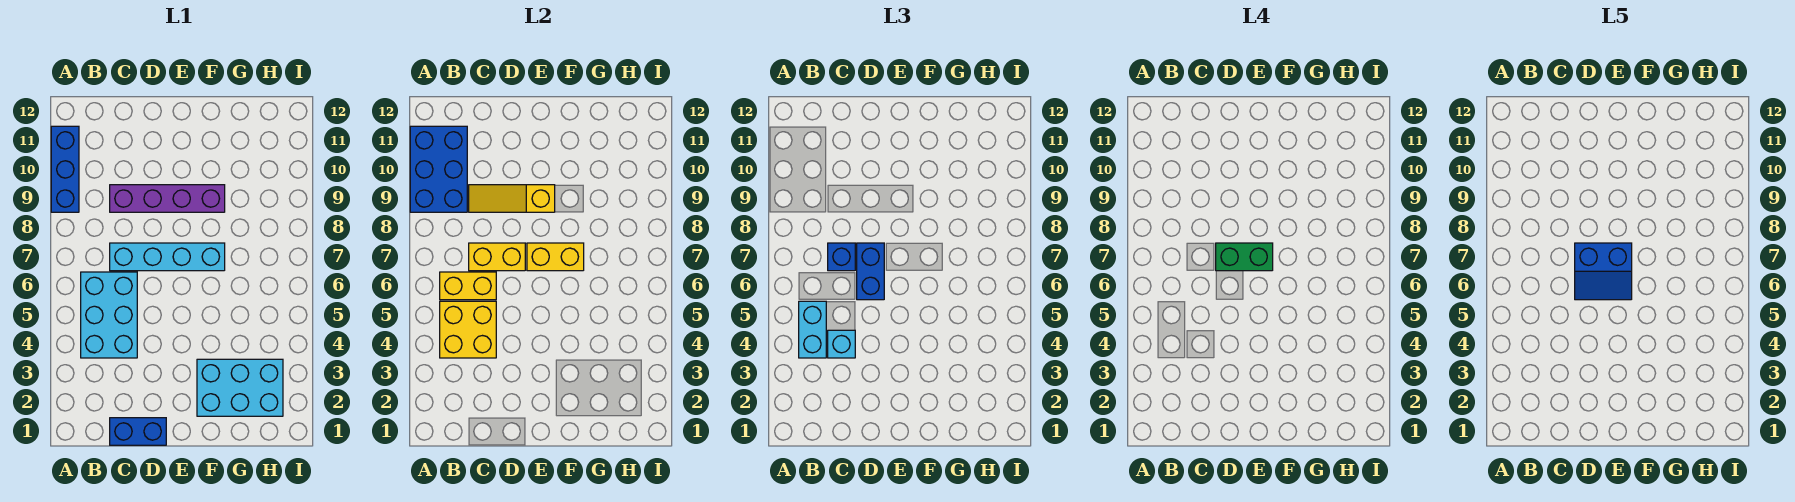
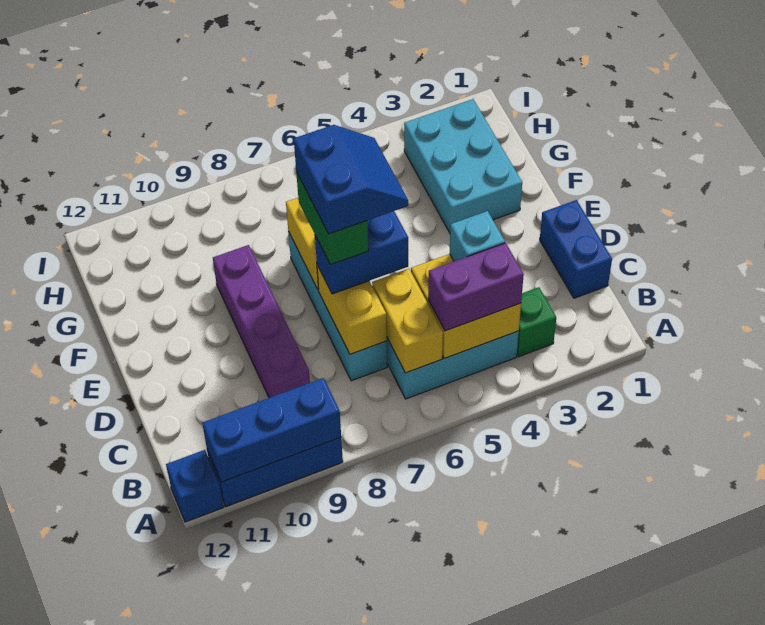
blue 2x3 brick [410,126,467,212] -> blue 1x3 brick [202,378,341,482]
none -> green 1x1 brick [517,287,556,357]
cyan 1x2 brick [799,301,826,358] -> purple 1x2 brick [428,243,524,331]
blue 1x1 brick [828,243,855,271] -> blue 1x1 brick moved to [166,450,223,522]
yellow 1x3 slope [469,185,555,212] -> none

